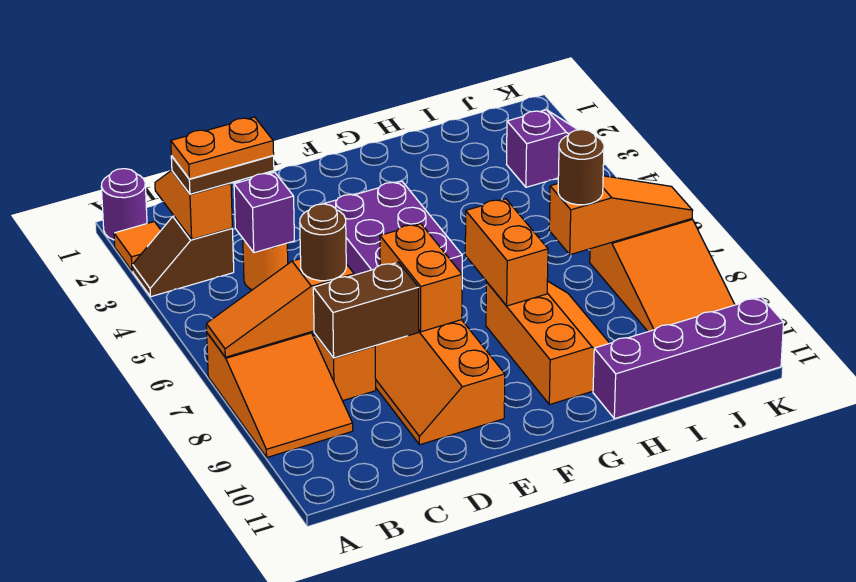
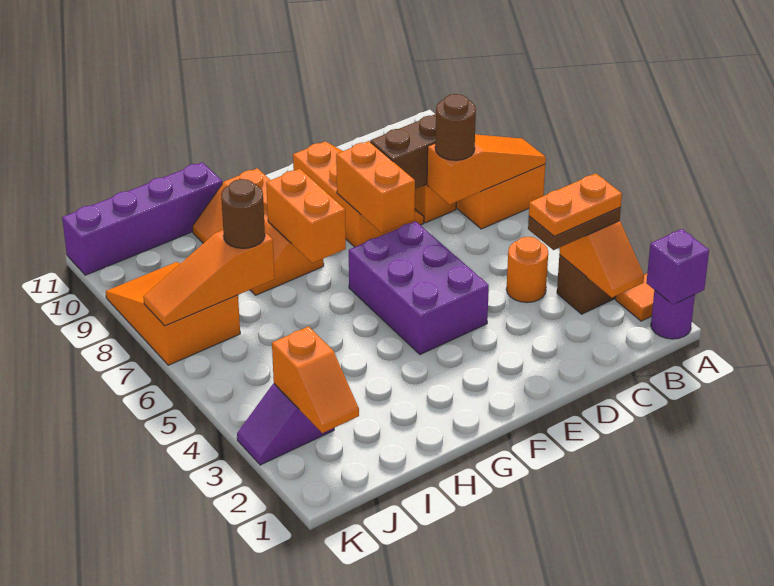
purple 1x1 brick [234,172,294,253] -> purple 1x1 brick moved to [646,229,709,305]
none -> orange 1x2 slope [272,326,359,433]

